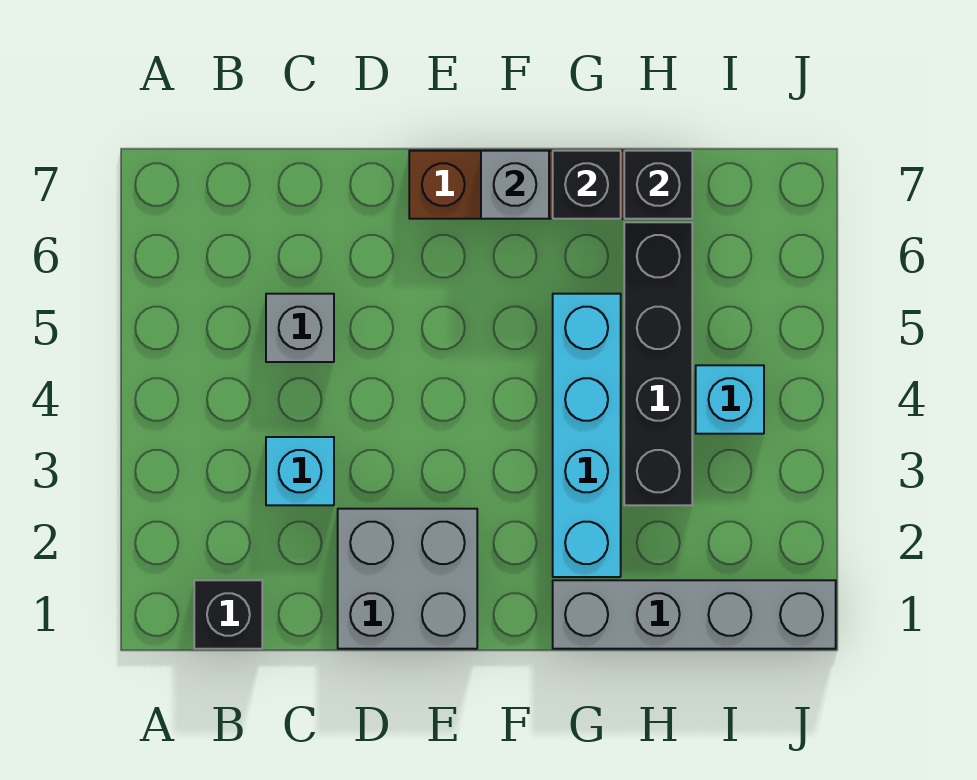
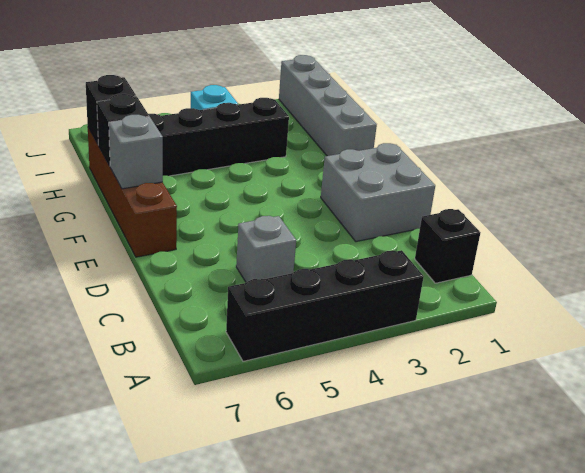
none -> black 1x4 brick [226,250,424,361]
cyan 1x1 brick [266,437,334,505] -> none
cyan 1x4 brick [553,294,621,577] -> none

